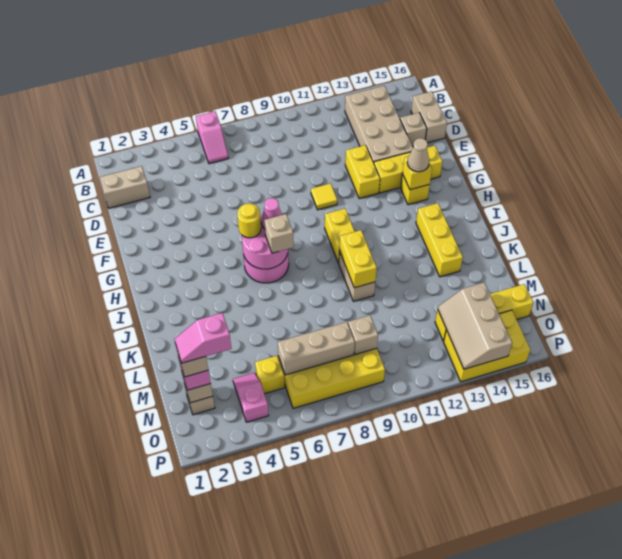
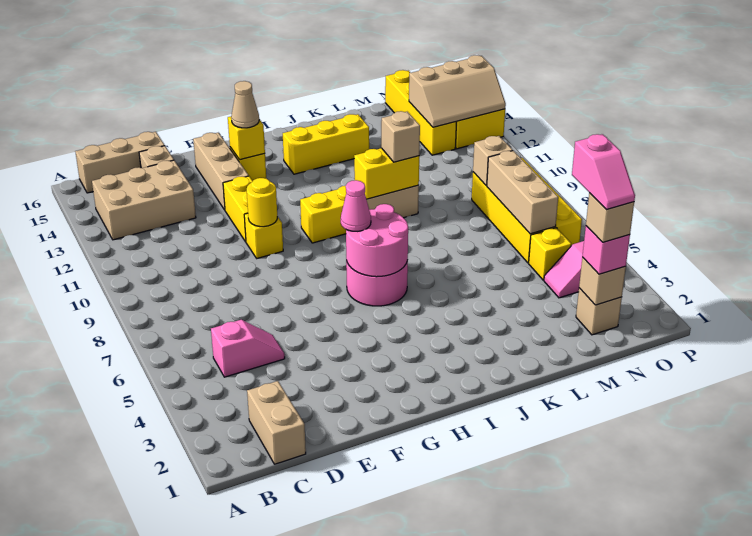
pink 1x2 slope [196,111,228,164] -> pink 1x2 slope moved to [211,320,285,377]
tan 2x4 brick [345,86,413,163] -> tan 2x3 brick [92,160,196,240]
tan 1x2 brick [411,91,447,143] -> tan 1x3 brick [75,132,165,193]
yellow 1x2 brick [345,145,380,199] -> yellow 1x2 brick turned to [223,176,253,242]
yellow 1x1 tile [311,183,337,210] -> yellow 1x1 brick [244,213,283,258]
yellow 1x3 brick [374,146,442,193] -> tan 1x3 brick [193,133,249,210]
yellow 1x1 round brick [237,204,261,238] -> yellow 1x1 round brick moved to [247,178,277,227]
tan 1x1 brick [264,214,294,253] -> tan 1x1 brick moved to [381,111,420,162]

